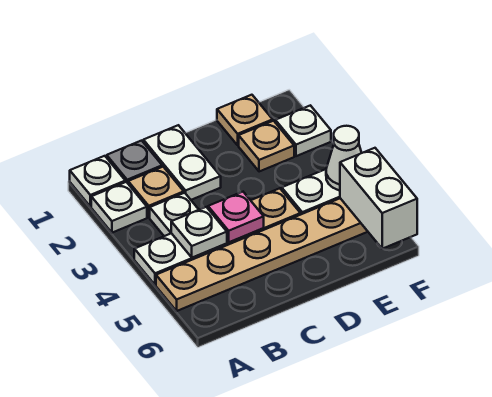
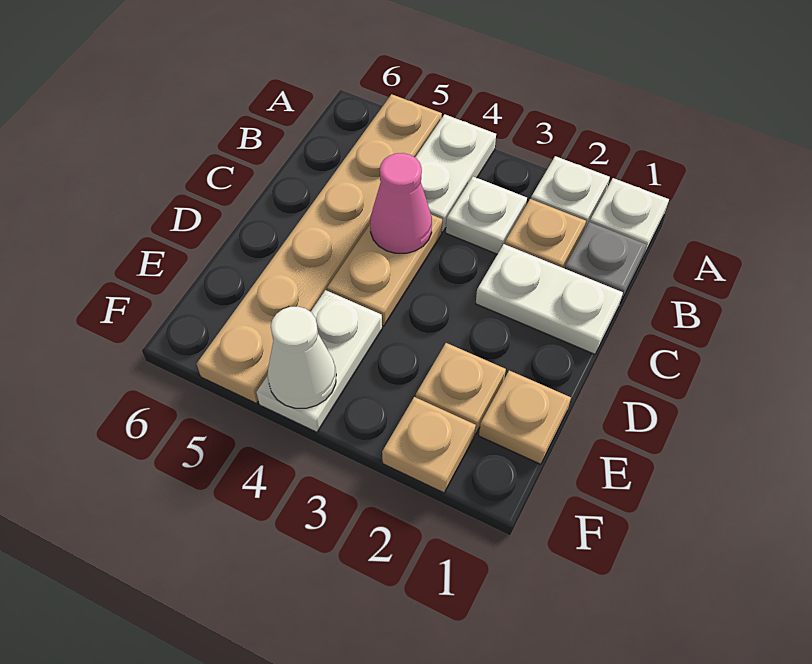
white 1x1 plate [171,207,227,258] -> none
pink 1x1 plate [208,192,264,242] -> pink 1x1 cone [370,153,432,253]
white 1x1 plate [275,105,331,156] -> tan 1x1 plate [382,397,476,493]
white 1x2 brick [340,148,417,249] -> none

